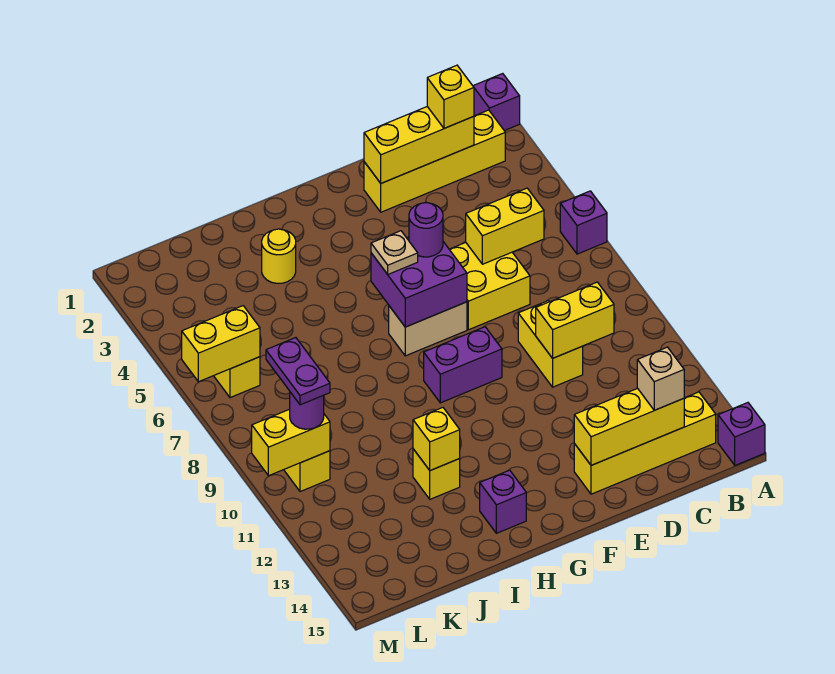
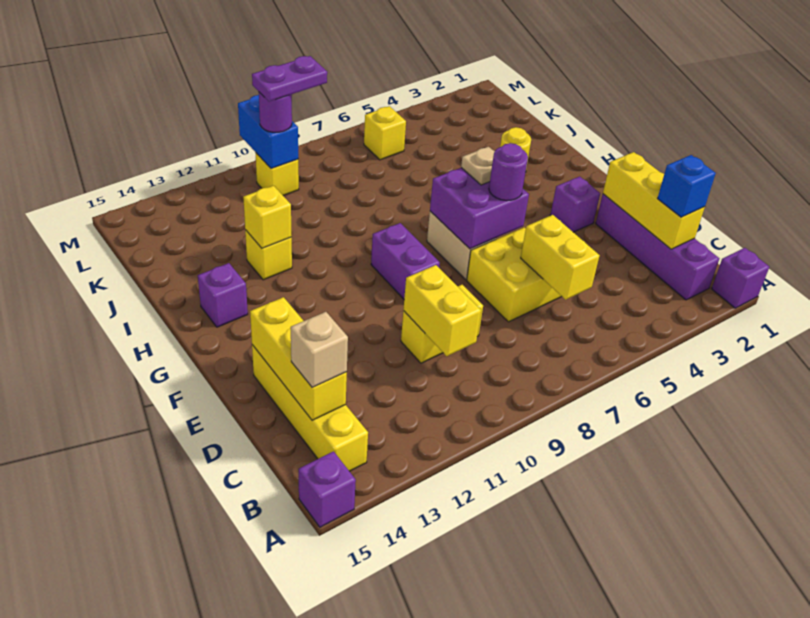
purple 1x1 brick [560,191,607,254] -> purple 1x1 brick moved to [550,176,600,232]
yellow 1x4 brick [364,110,505,212] -> purple 1x4 brick [596,194,719,300]
yellow 1x1 brick [427,65,474,128] -> blue 1x1 brick [658,155,716,217]
yellow 1x2 brick [182,306,260,382] -> none
yellow 1x2 brick [252,409,330,476] -> blue 1x2 brick [238,95,298,169]

